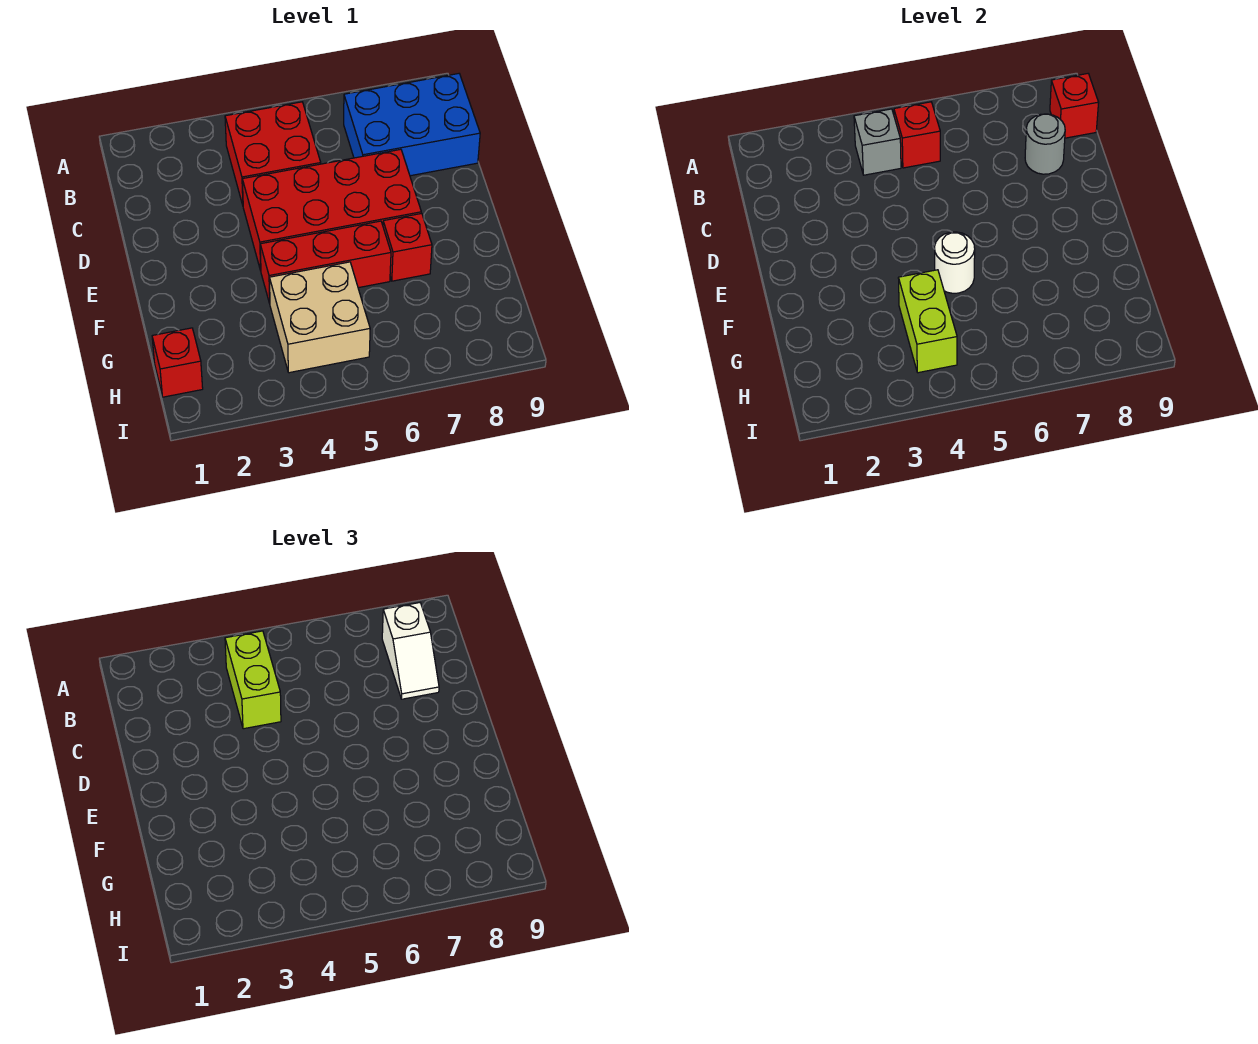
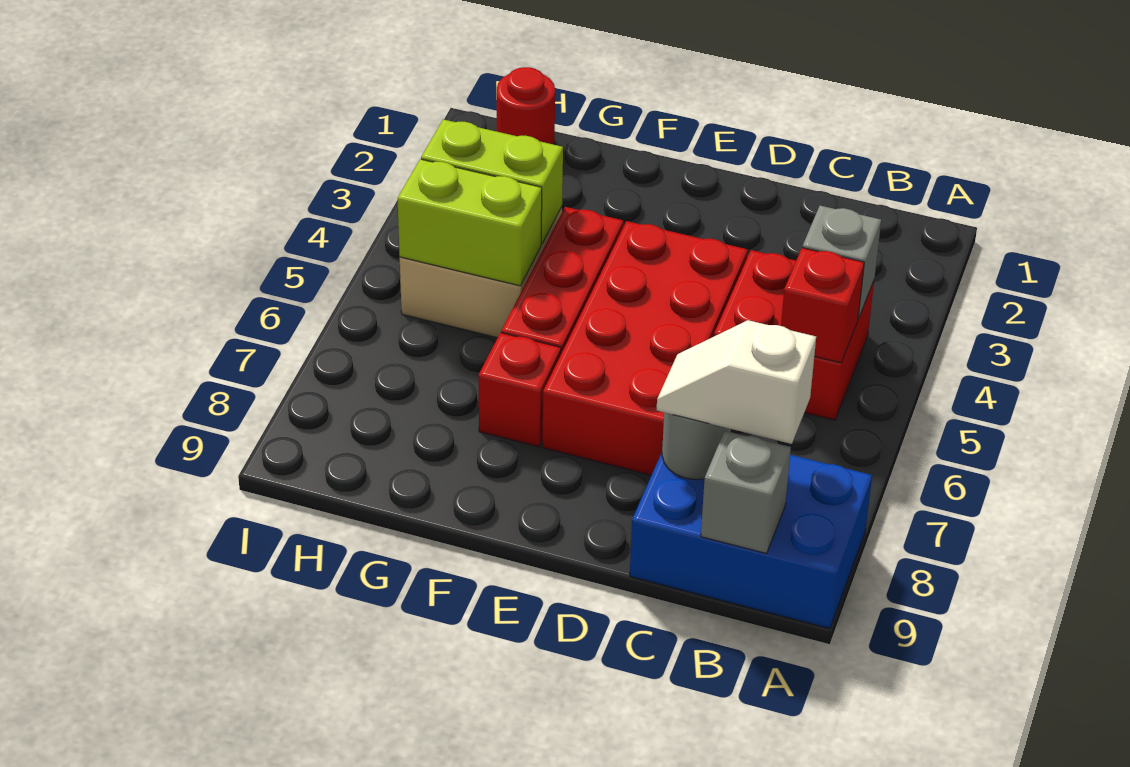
lime 1x2 brick [225,631,281,729] -> lime 1x2 brick moved to [398,159,542,286]
blue 2x3 brick [344,74,480,176] -> blue 2x3 brick turned to [630,453,872,629]
red 1x1 brick [1050,74,1099,138] -> grey 1x1 brick [701,431,791,553]
white 1x1 round brick [935,232,975,293] -> none
red 1x1 brick [152,328,203,397] -> red 1x1 round brick [497,67,555,145]

